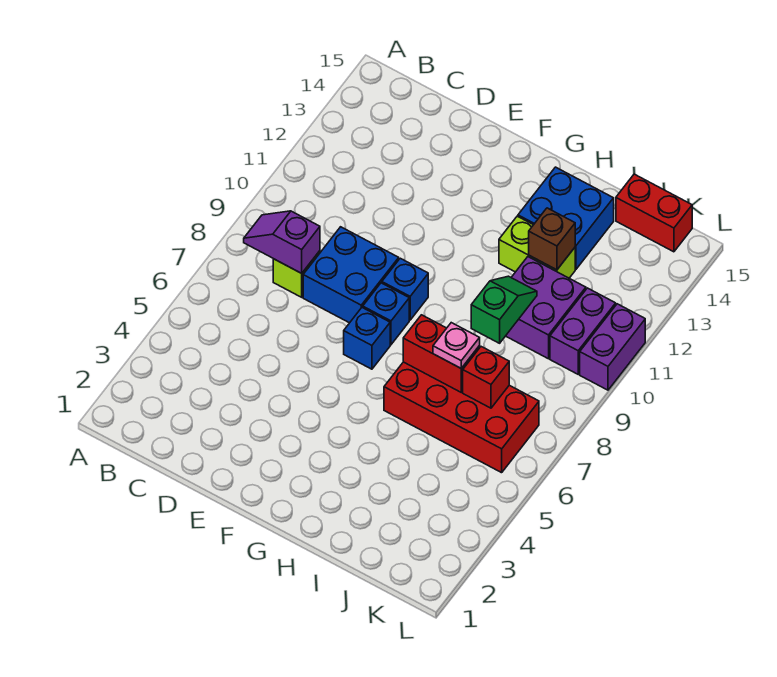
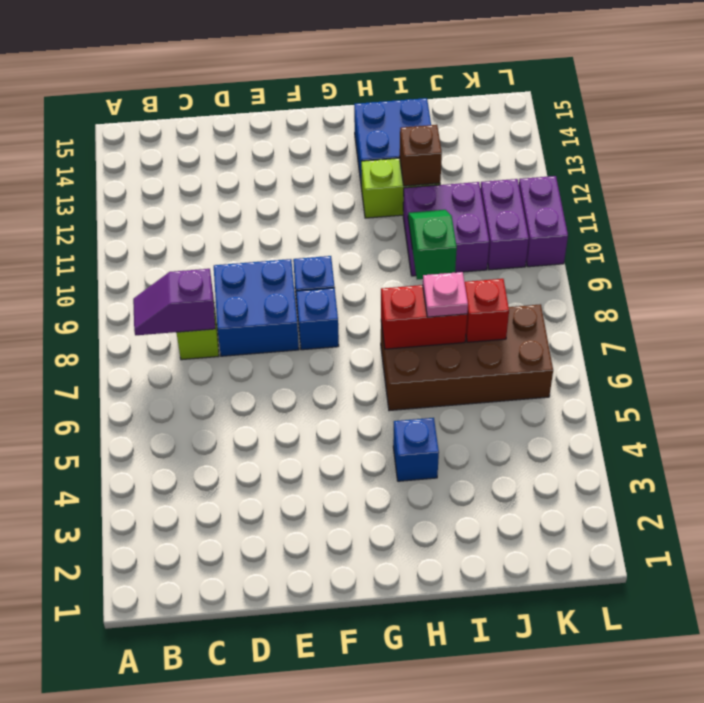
blue 1x1 brick [344,307,390,369] -> blue 1x1 brick moved to [393,418,439,481]
red 2x4 brick [384,362,539,473] -> brown 2x4 brick [381,304,553,411]
red 1x2 brick [616,174,692,252] -> none

